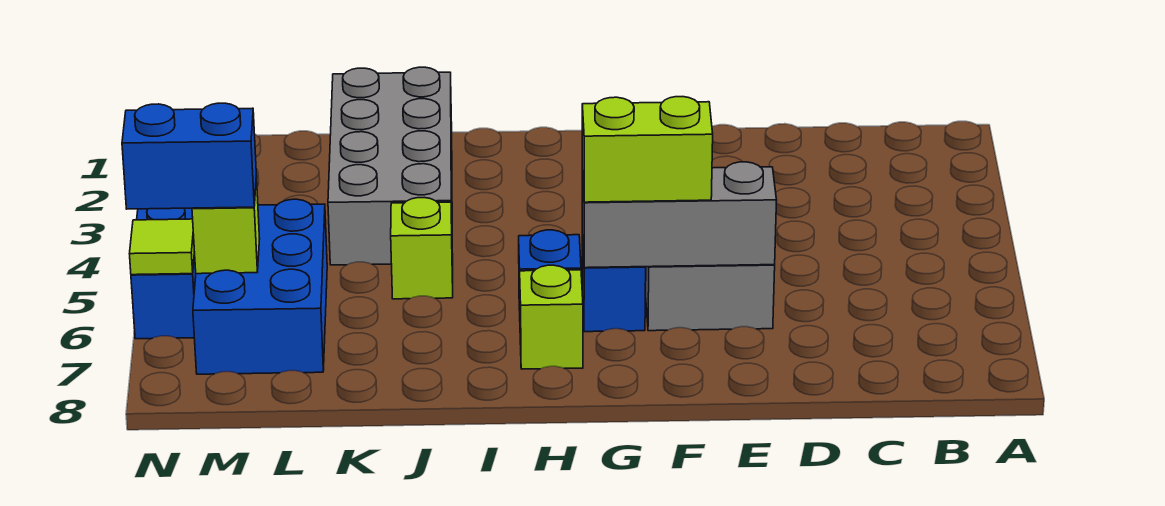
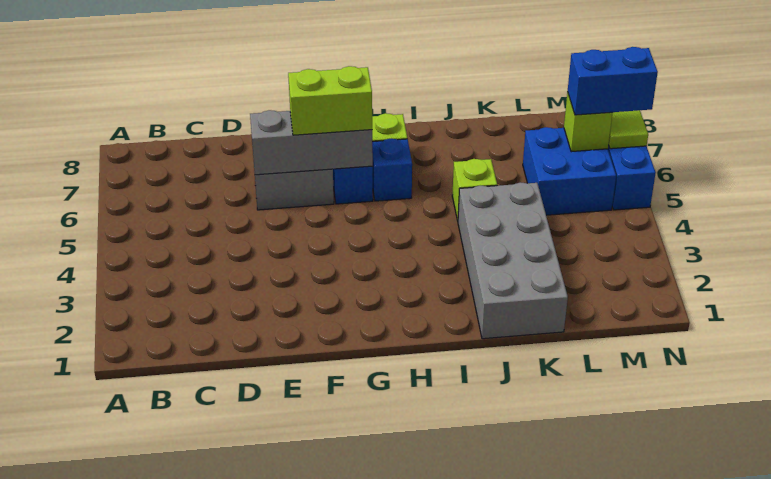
blue 2x3 brick [193,199,327,374] -> blue 2x2 brick [523,127,616,215]

